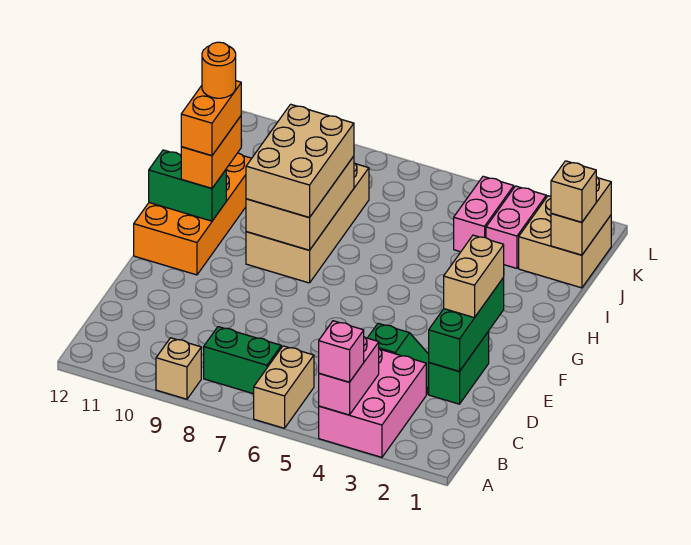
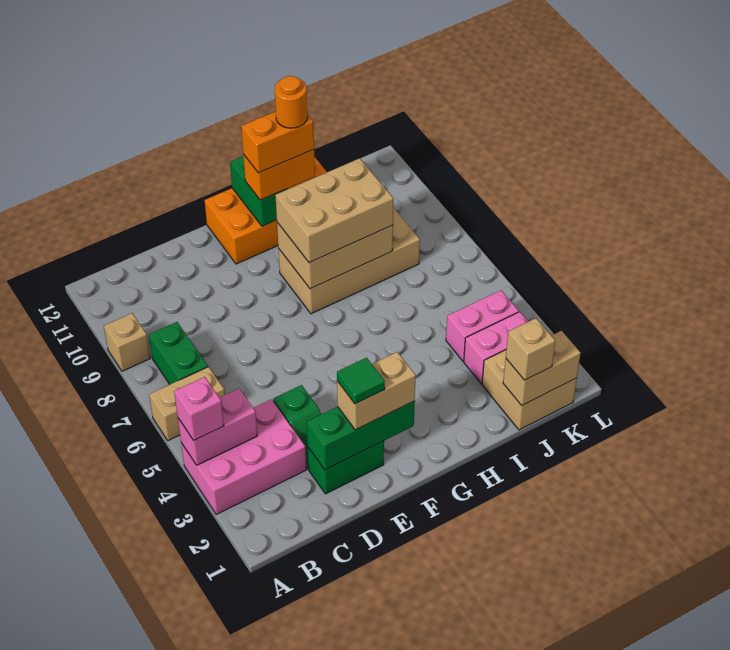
none -> green 1x1 tile [337,358,385,404]

